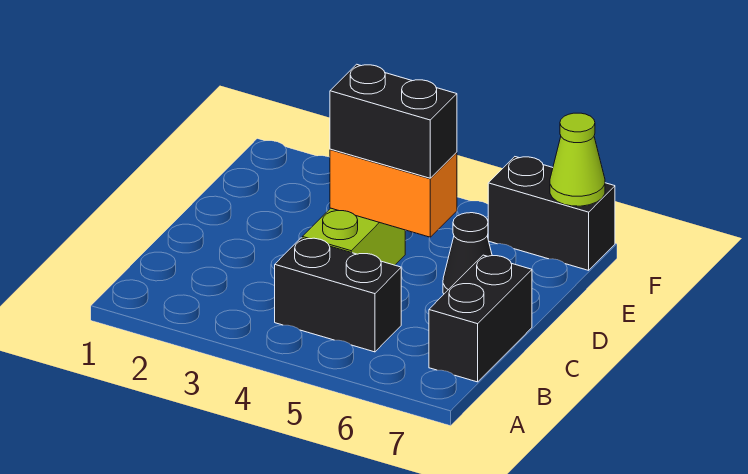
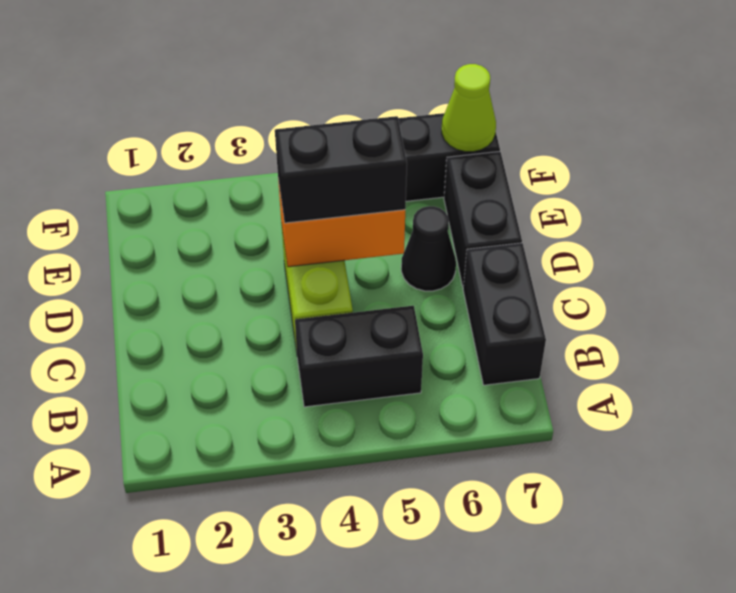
none -> black 1x2 brick [444,151,522,286]

